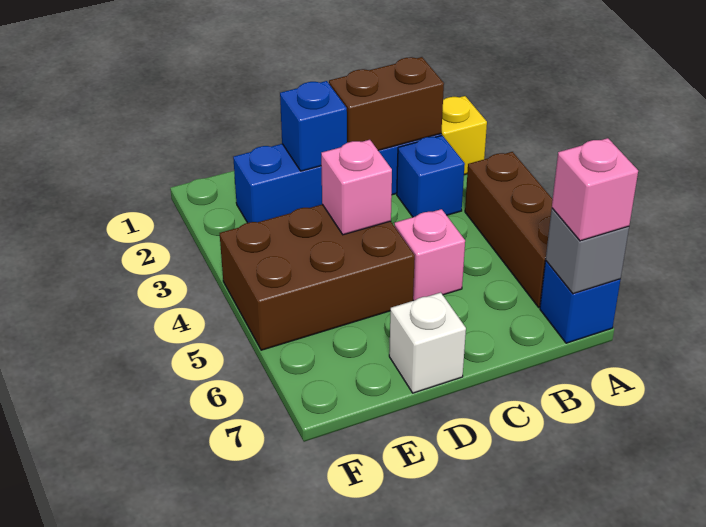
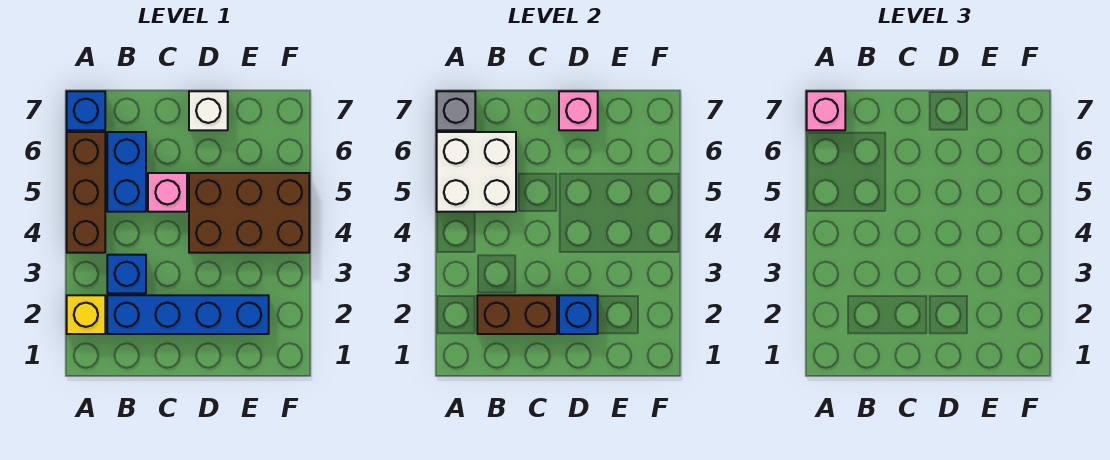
none -> white 2x2 brick [437,132,516,212]
none -> blue 1x2 brick [107,132,146,212]
pink 1x1 brick [321,140,392,235] -> pink 1x1 brick moved to [559,91,598,130]

